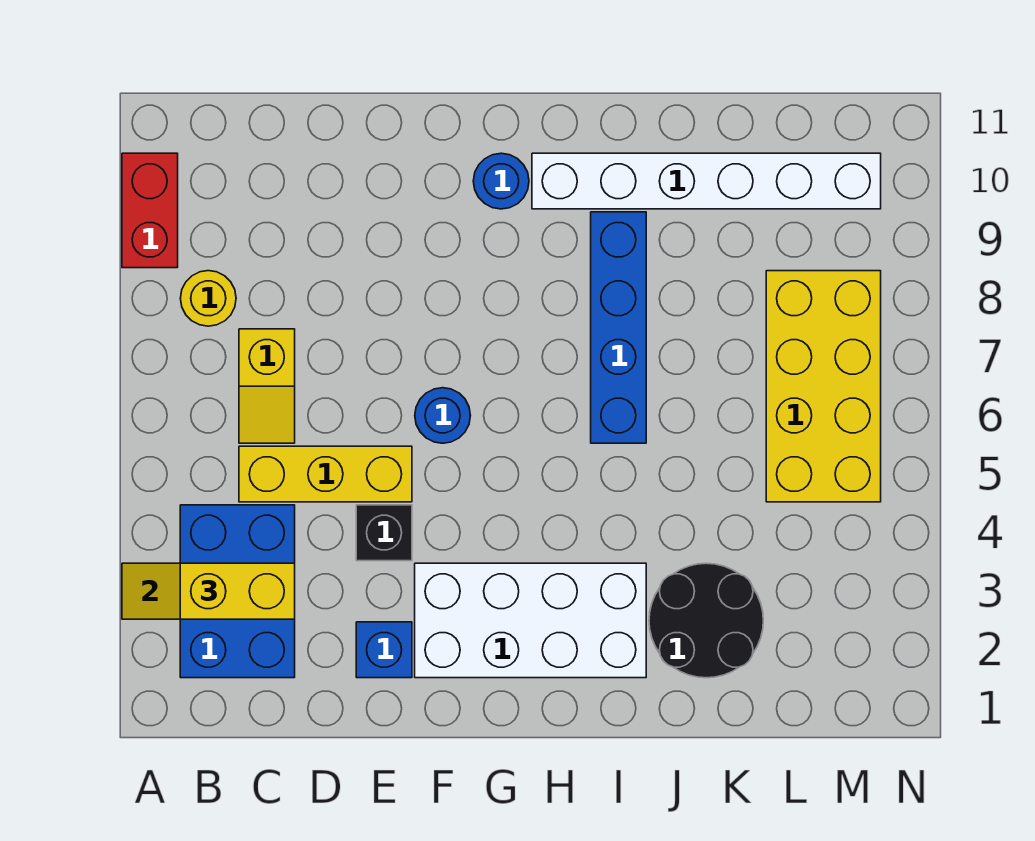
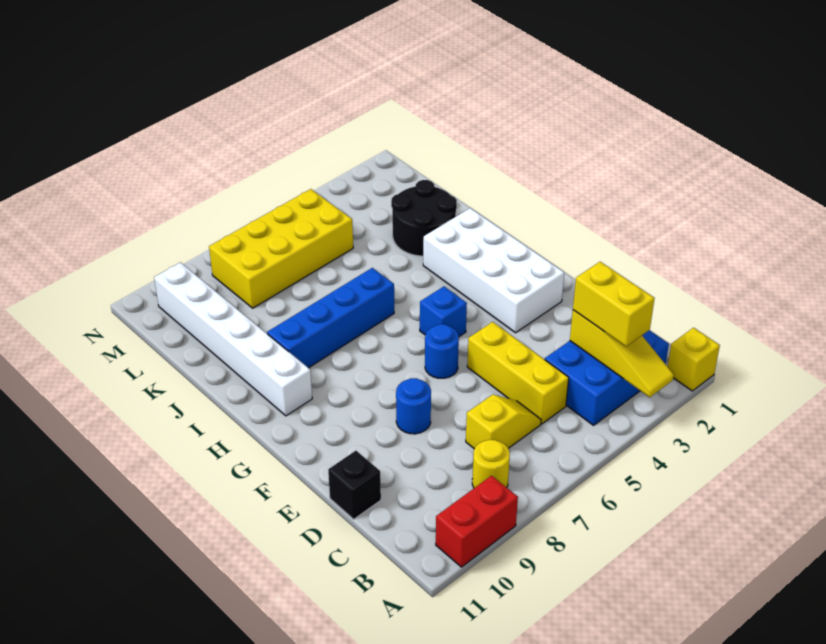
none -> yellow 1x1 brick [668,328,720,391]
blue 1x1 brick [356,622,412,678] -> blue 1x1 brick moved to [420,286,467,337]
black 1x1 brick [356,505,412,561] -> black 1x1 brick moved to [328,451,381,519]
blue 1x1 round brick [473,153,529,209] -> blue 1x1 round brick moved to [396,378,431,434]

